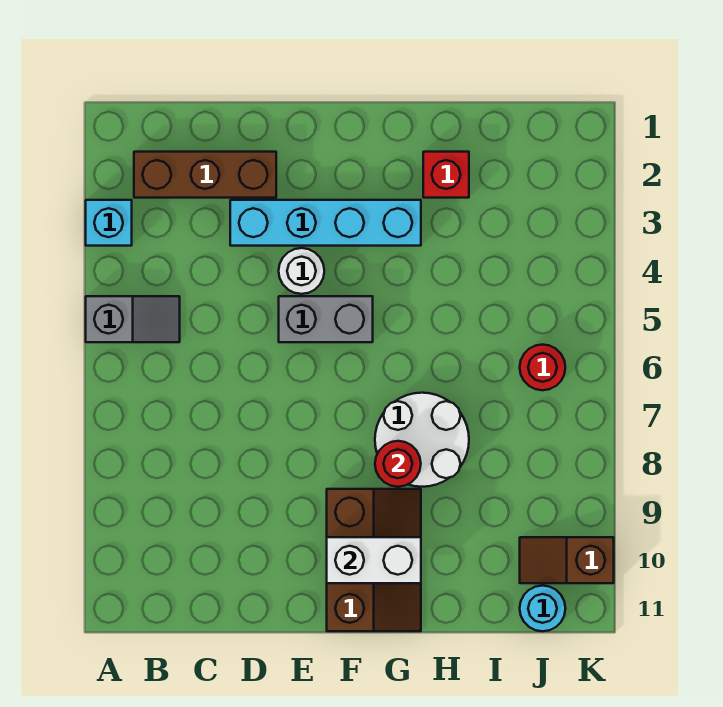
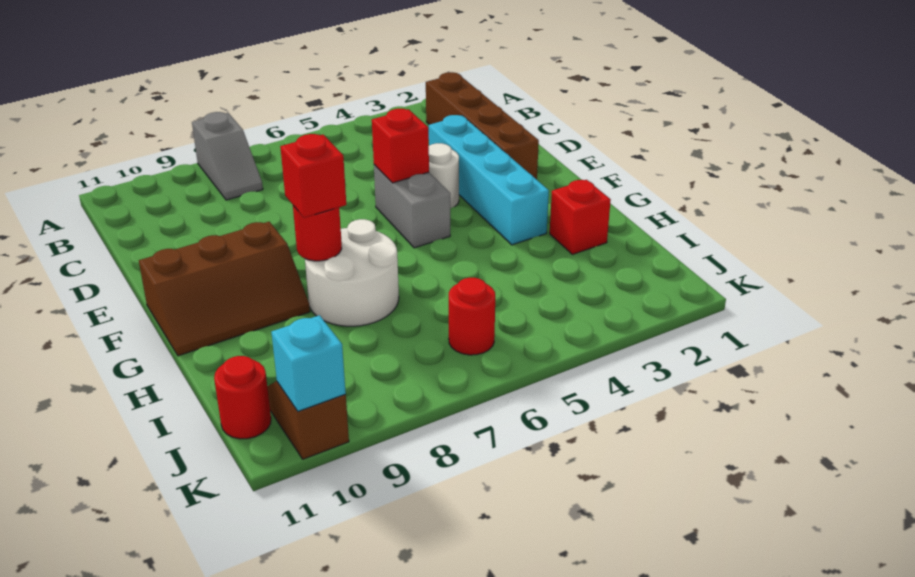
cyan 1x1 brick [86,200,132,246] -> cyan 1x1 brick moved to [271,315,346,411]
grey 1x2 slope [86,296,180,342] -> grey 1x2 slope moved to [192,112,263,200]
brown 1x3 brick [134,152,276,198] -> brown 1x4 brick [426,72,539,180]
none -> red 1x1 brick [372,109,429,183]
white 1x2 brick [327,537,421,583] -> none
none -> red 1x1 brick [280,134,346,218]
cyan 1x1 round brick [520,586,565,631] -> red 1x1 round brick [214,356,271,439]

